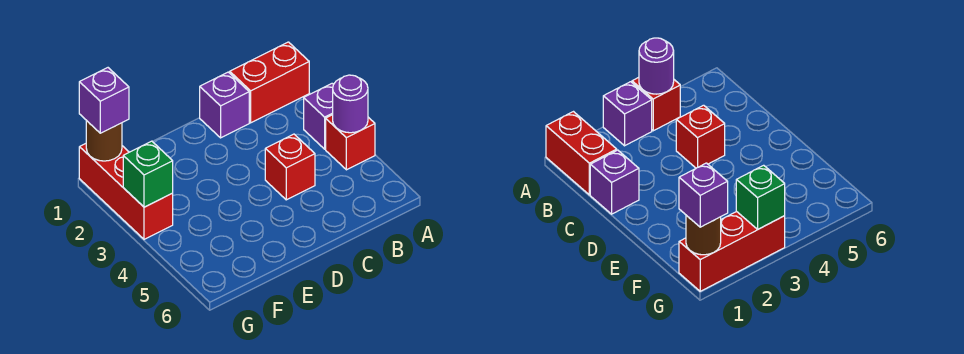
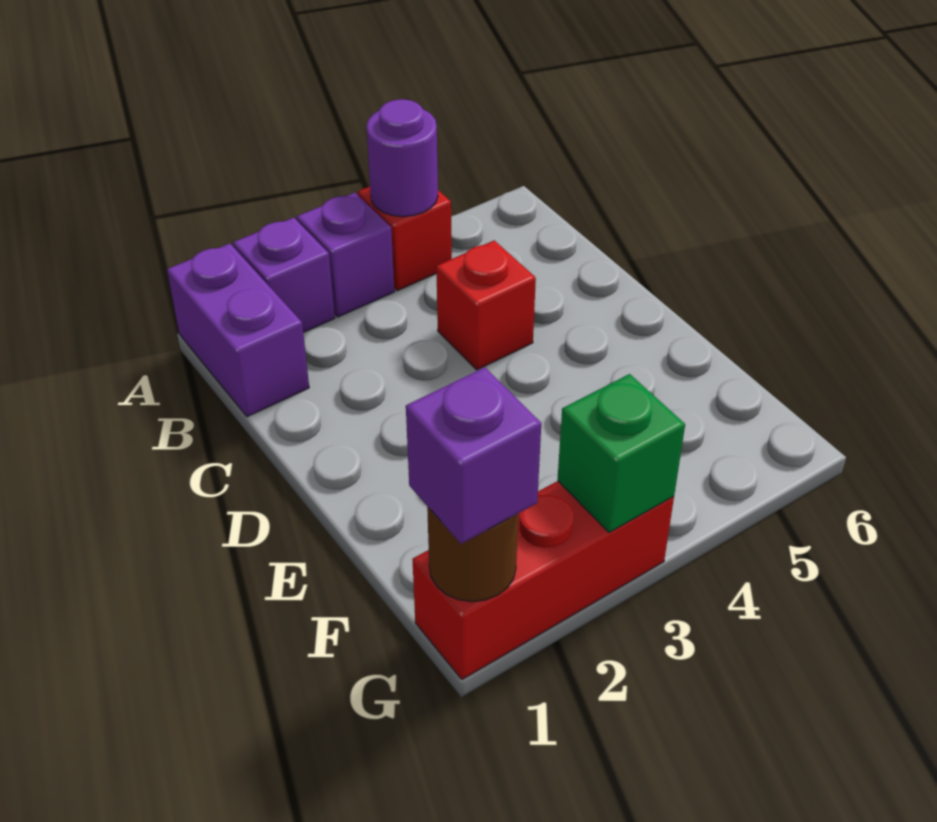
red 1x2 brick [230,42,309,123] -> purple 1x2 brick [167,244,309,417]
purple 1x1 brick [200,72,249,138] -> purple 1x1 brick moved to [233,217,335,333]

